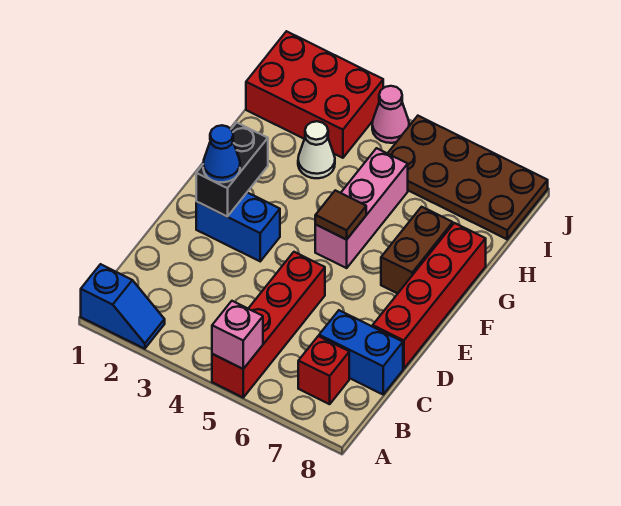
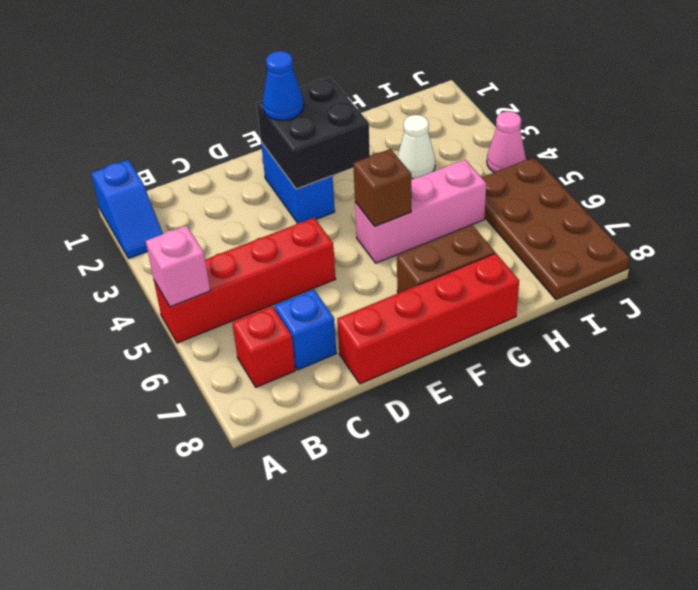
blue 1x2 brick [319,310,403,394] -> blue 1x1 brick [275,289,336,370]
black 1x2 brick [196,122,268,217] -> black 2x2 brick [257,77,370,189]
brown 1x1 tile [315,190,366,240] -> brown 1x1 brick [353,149,411,226]
red 2x3 brick [246,31,383,158] -> none

